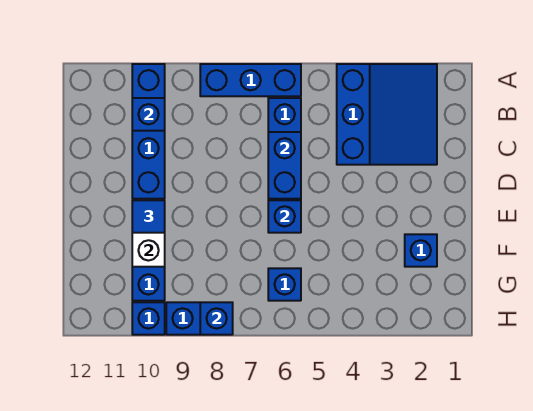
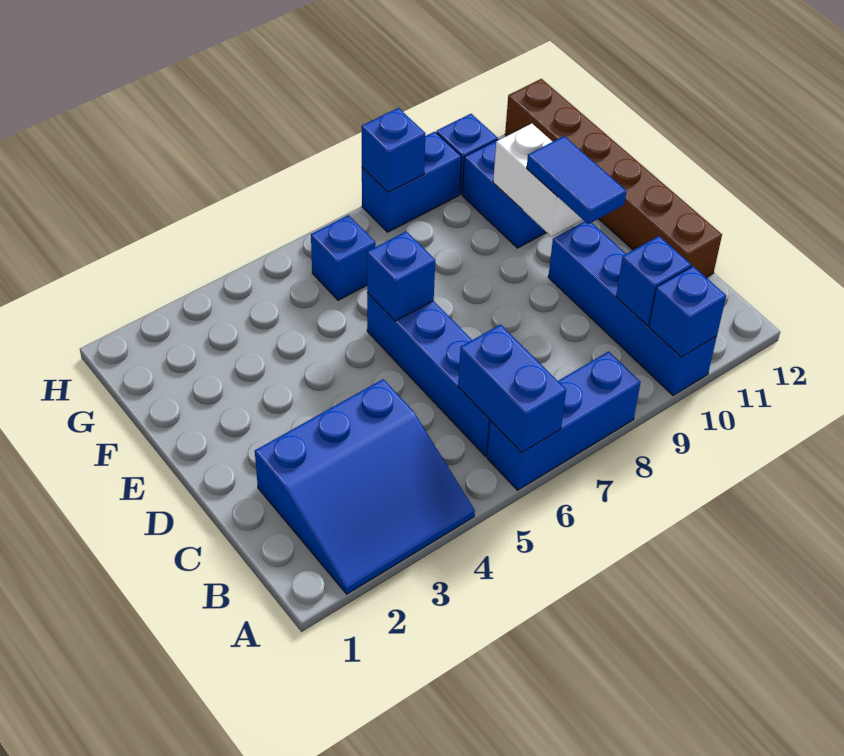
blue 3x3 slope [337,64,437,165] -> blue 3x3 slope turned to [255,379,475,594]
blue 1x2 brick [268,132,301,199] -> blue 1x2 brick moved to [458,325,566,453]
none -> brown 1x6 brick [505,79,722,277]
blue 1x1 tile [132,200,165,233] -> blue 1x2 tile [527,136,627,224]
blue 1x1 brick [405,234,437,267] -> blue 1x1 brick moved to [649,266,726,357]

